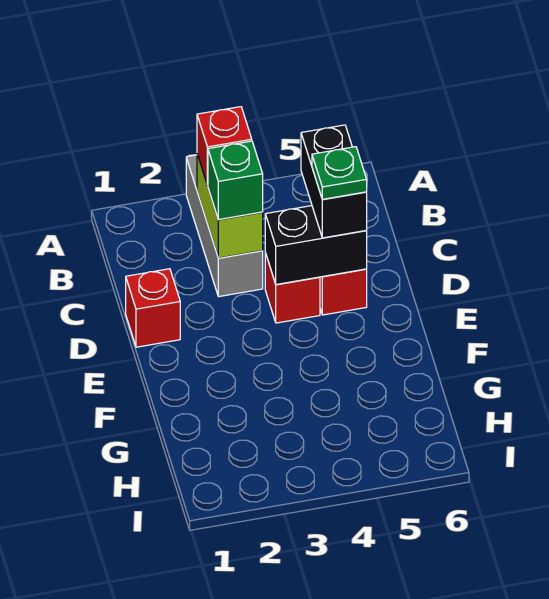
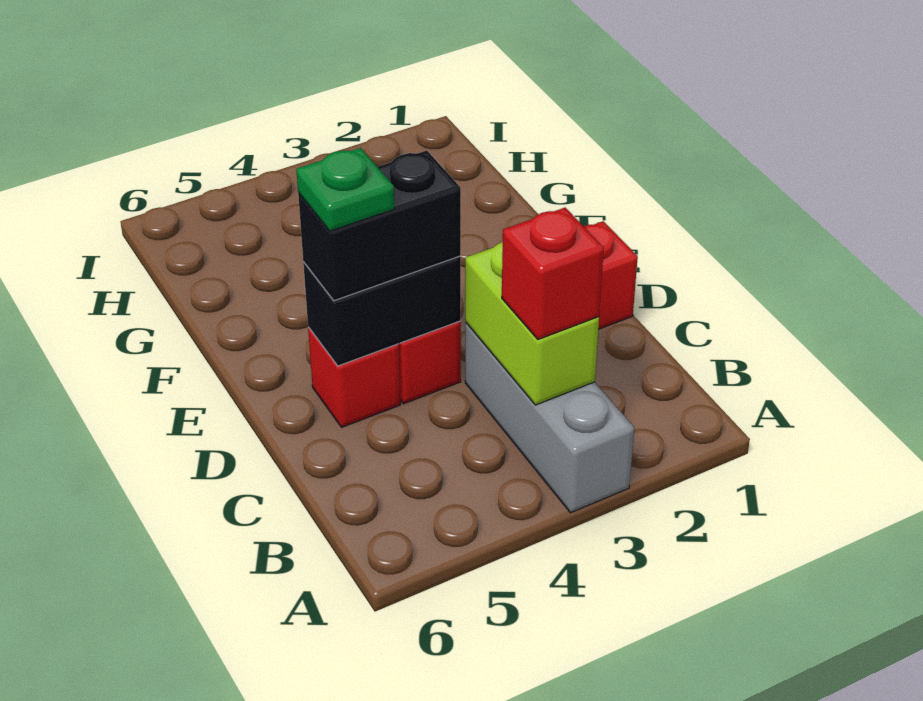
green 1x1 brick [208,141,263,220] -> none
black 1x2 brick [301,125,367,238] -> black 1x2 brick turned to [298,150,461,301]

